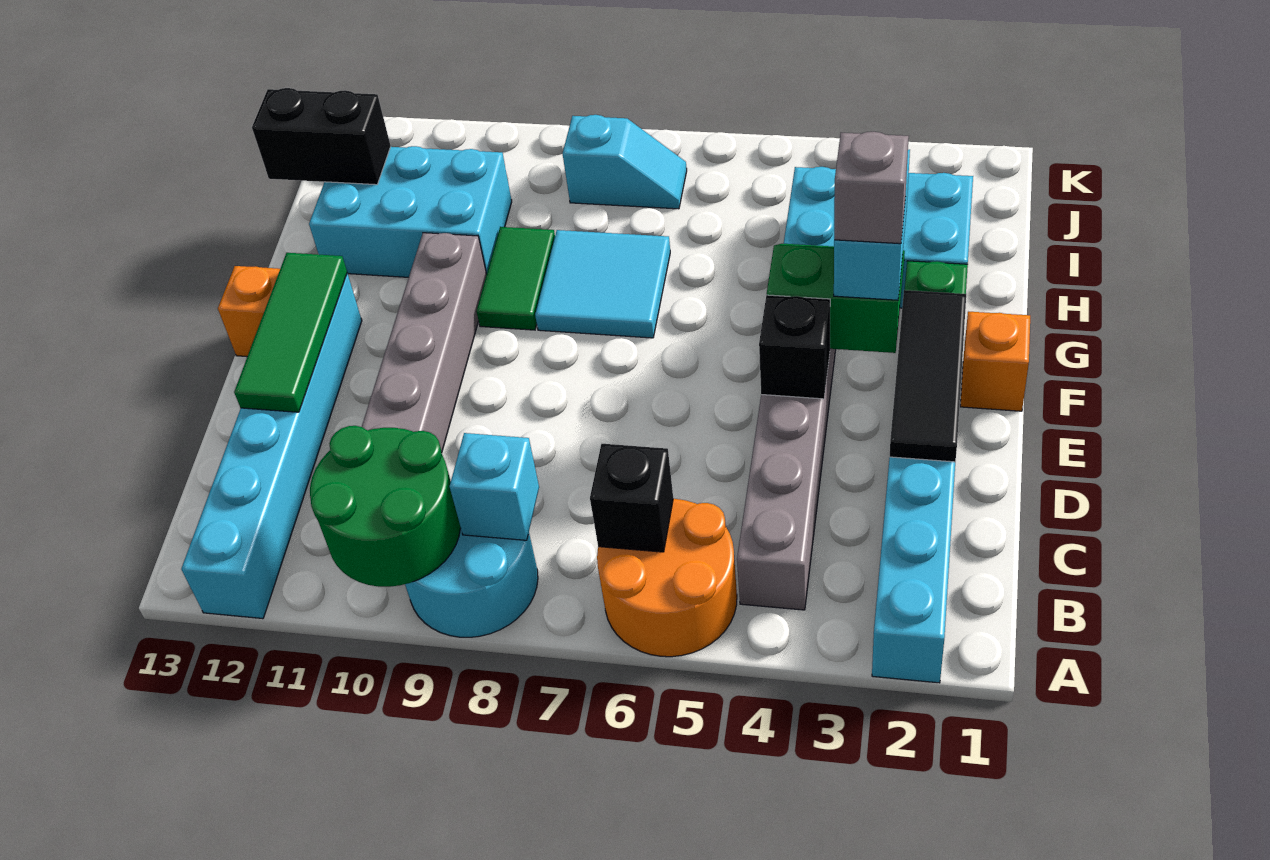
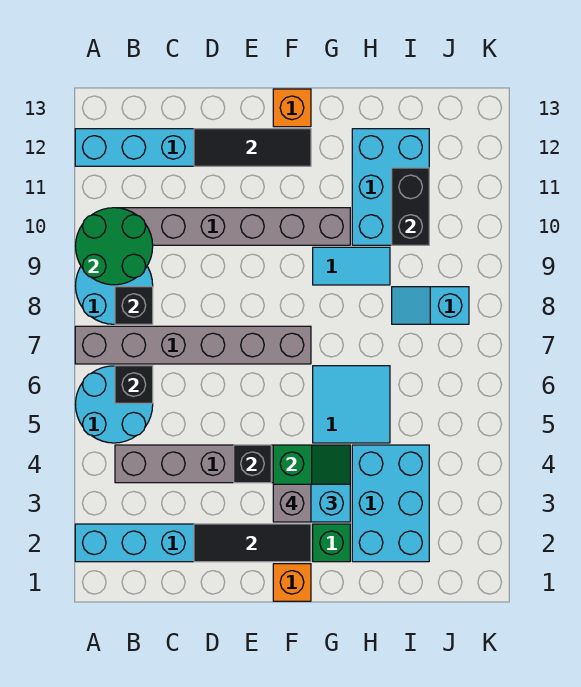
orange 2x2 round brick [597,499,737,657] -> cyan 2x2 round brick [76,366,153,443]
none -> grey 1x6 brick [75,326,311,364]
cyan 1x1 brick [450,433,539,540] -> black 1x1 brick [115,287,153,324]
green 1x3 tile [234,253,347,412] -> black 1x3 tile [194,129,311,166]
cyan 2x2 tile [535,230,670,338] -> cyan 2x2 tile moved to [313,366,390,443]
green 1x2 tile [476,227,555,330] -> cyan 1x2 tile [313,247,390,285]
black 1x2 brick [252,88,391,185] -> black 1x2 brick moved to [392,168,429,245]
cyan 1x2 slope [563,115,687,209] -> cyan 1x2 slope turned to [392,287,469,324]

